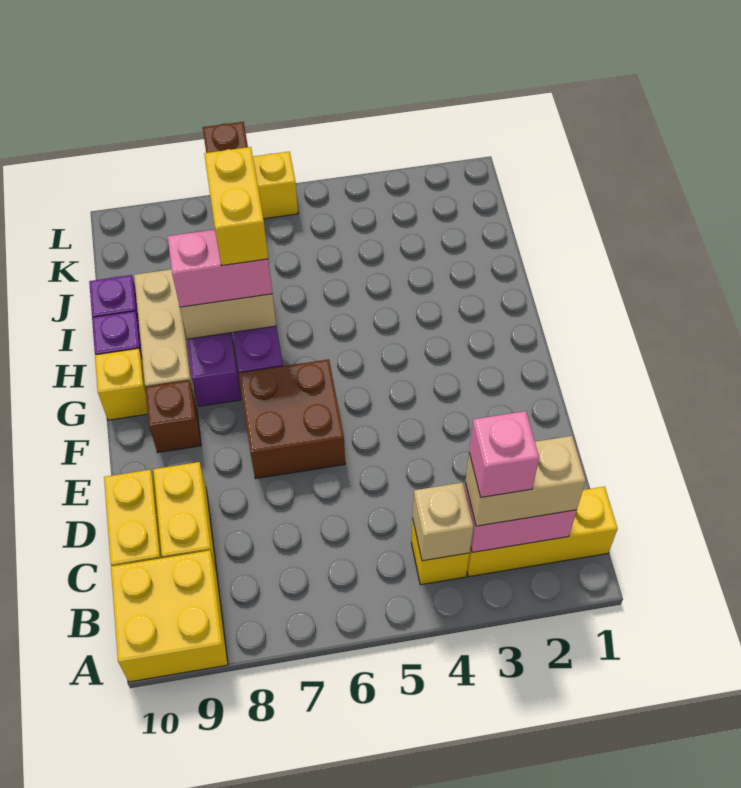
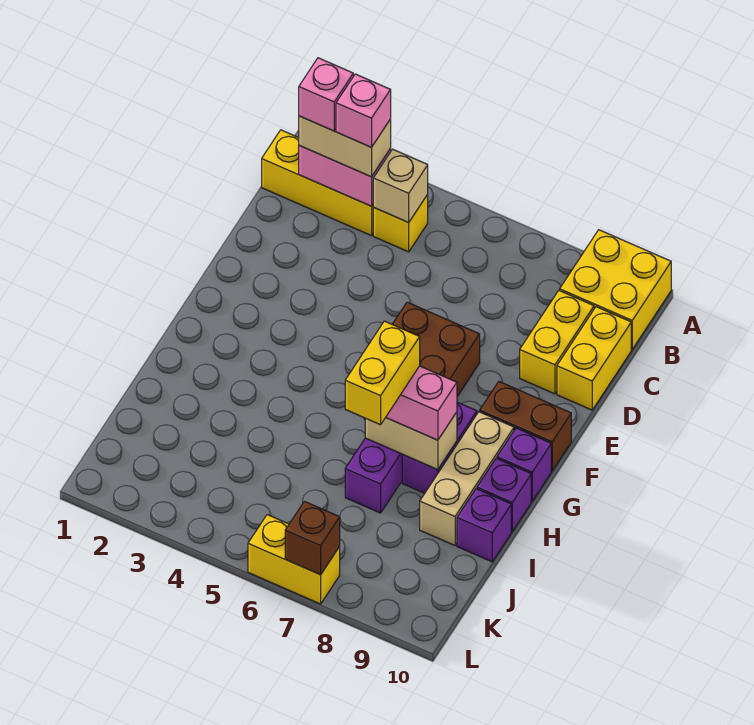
none -> pink 1x1 brick [299,58,353,131]
brown 1x1 brick [145,380,201,452] -> brown 1x2 brick [480,382,571,471]
yellow 1x1 brick [95,349,148,420] -> purple 1x1 brick [497,428,551,501]

